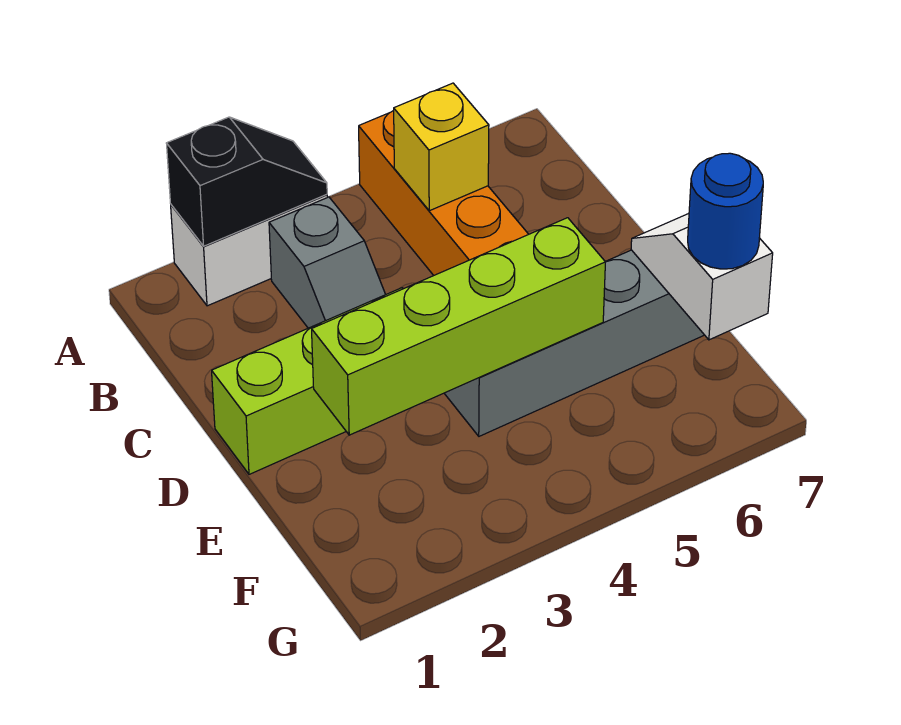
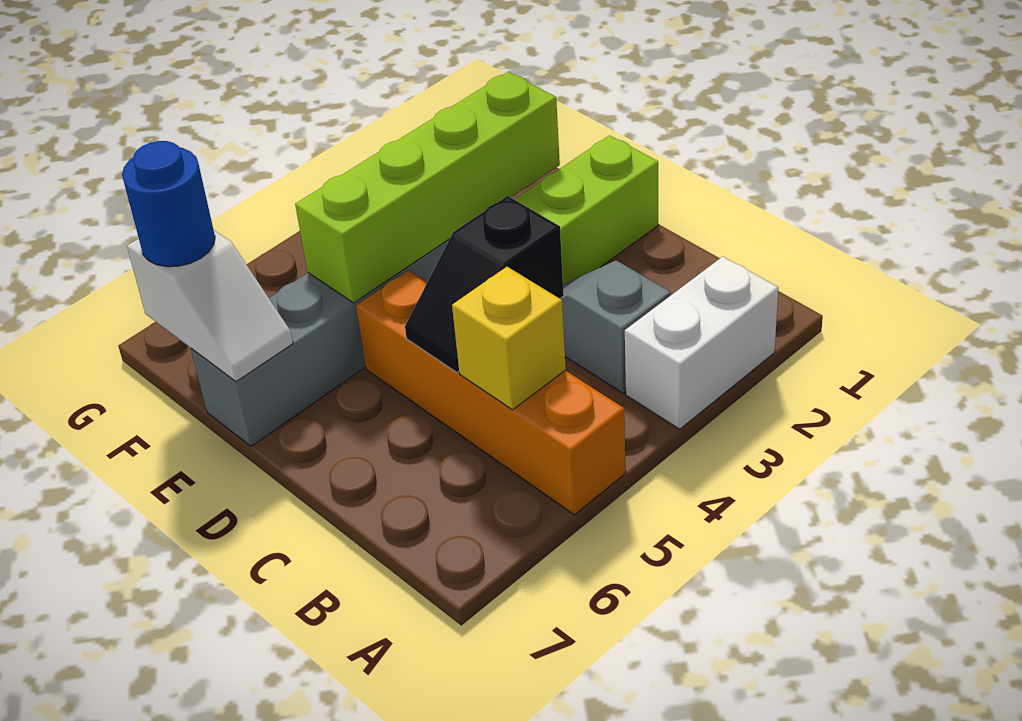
black 1x2 slope [166,117,327,246] -> black 1x2 slope moved to [405,196,564,372]

